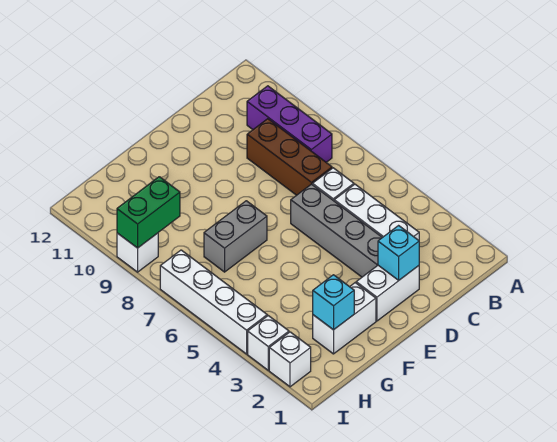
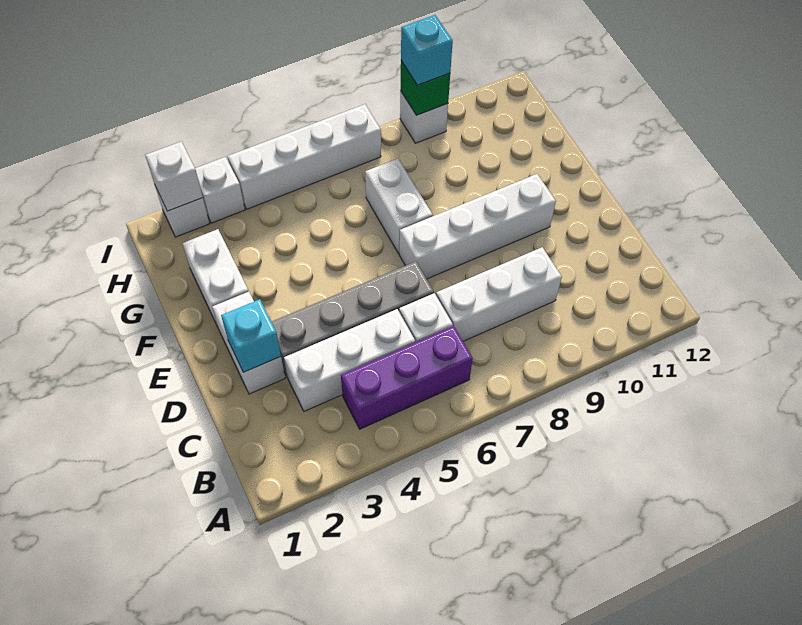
purple 1x3 brick [247,86,332,162] -> purple 1x3 brick moved to [341,326,473,429]
brown 1x3 brick [247,119,332,195] -> white 1x3 brick [436,247,562,341]
none -> white 1x4 brick [399,174,556,279]
grey 1x2 brick [204,201,267,272] -> white 1x2 brick [365,159,433,254]
cyan 1x1 brick [313,275,354,330] -> cyan 1x1 brick moved to [401,15,453,85]
green 1x2 brick [117,177,180,248] -> green 1x1 brick [400,61,450,115]
none -> white 1x1 brick [145,141,203,211]

